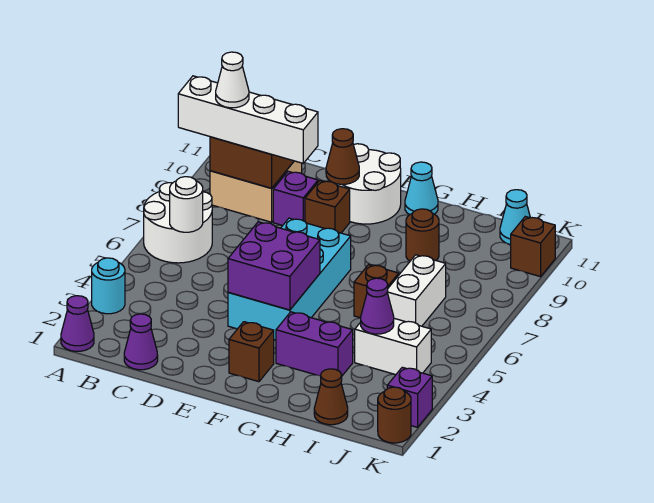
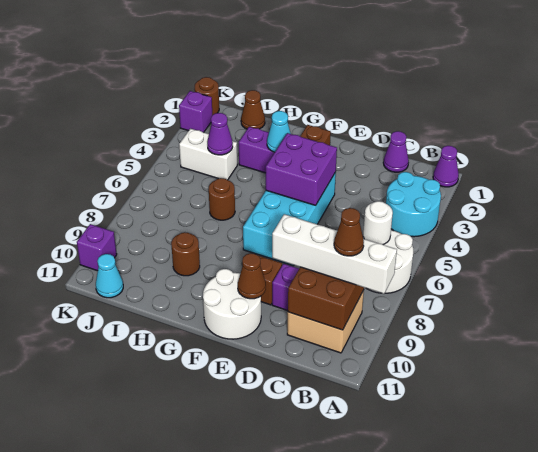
cyan 1x1 round brick [92,258,125,314] -> cyan 2x2 round brick [386,172,441,237]
white 1x1 cone [216,52,249,108] -> brown 1x1 cone [334,208,364,256]
cyan 1x1 cone [405,162,438,215] -> cyan 1x1 cone moved to [267,111,291,152]
brown 1x1 brick [354,265,399,318] -> brown 1x1 round brick [209,178,235,220]
white 1x2 brick [387,255,446,326] -> none
brown 1x1 brick [511,217,555,277] -> purple 1x1 brick [77,224,117,271]

